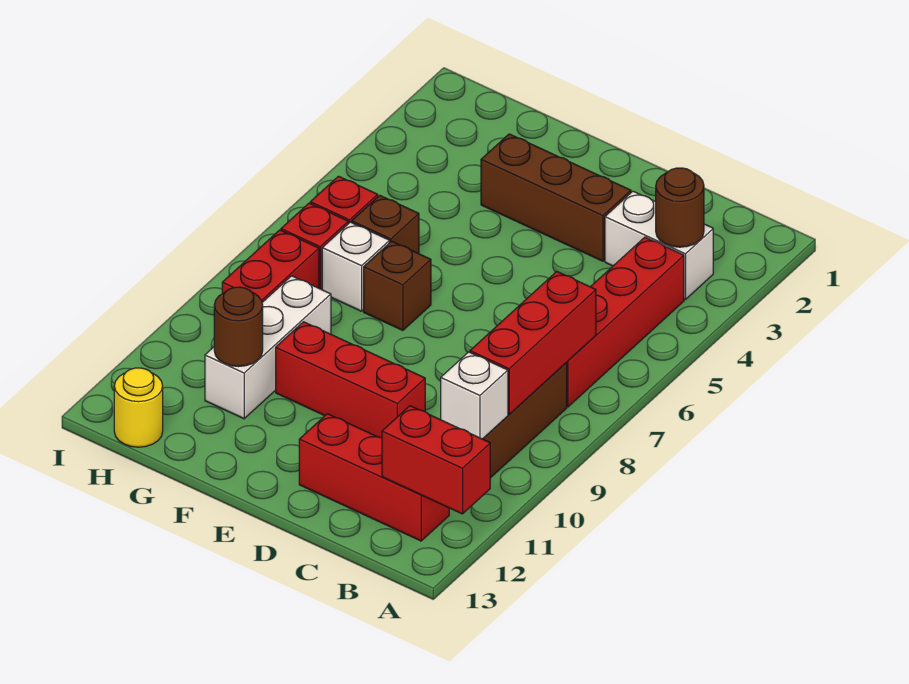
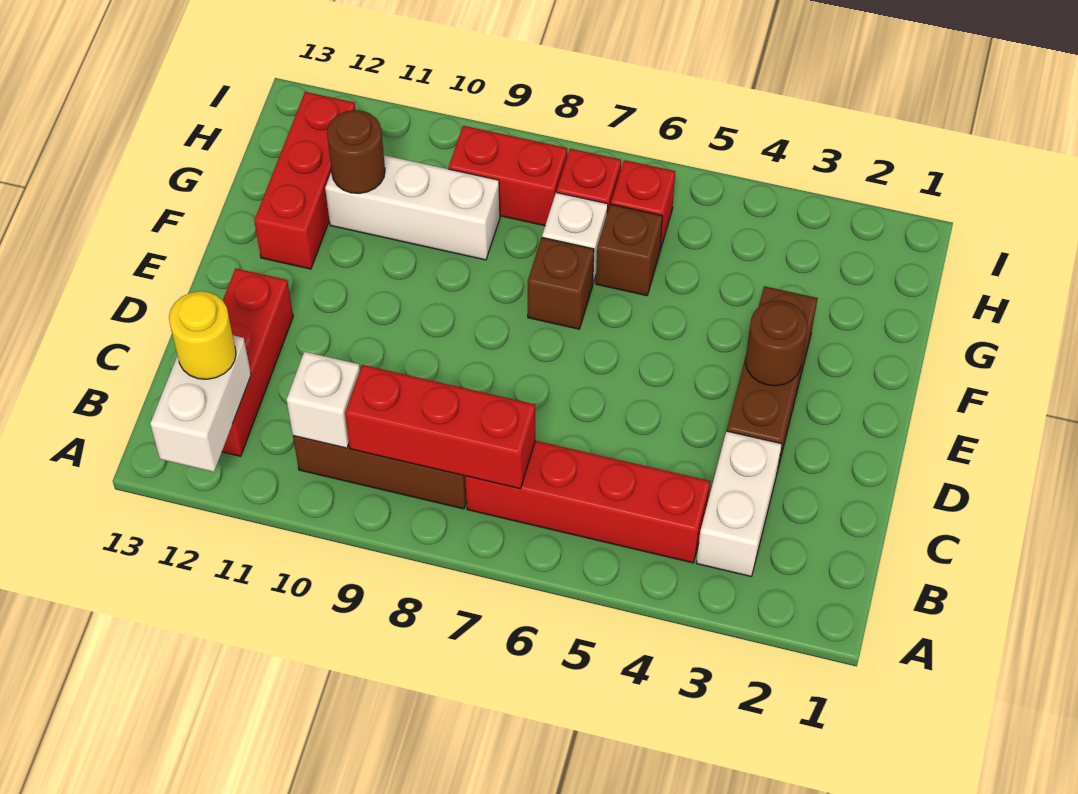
red 1x2 brick [382,406,490,514] -> white 1x2 brick [150,335,251,472]
brown 1x1 round brick [656,168,704,247] -> brown 1x1 round brick moved to [745,301,808,386]
red 1x3 brick [276,322,425,438] -> red 1x3 brick moved to [254,92,356,269]
yellow 1x1 round brick [114,368,163,447] -> yellow 1x1 round brick moved to [169,291,236,379]

